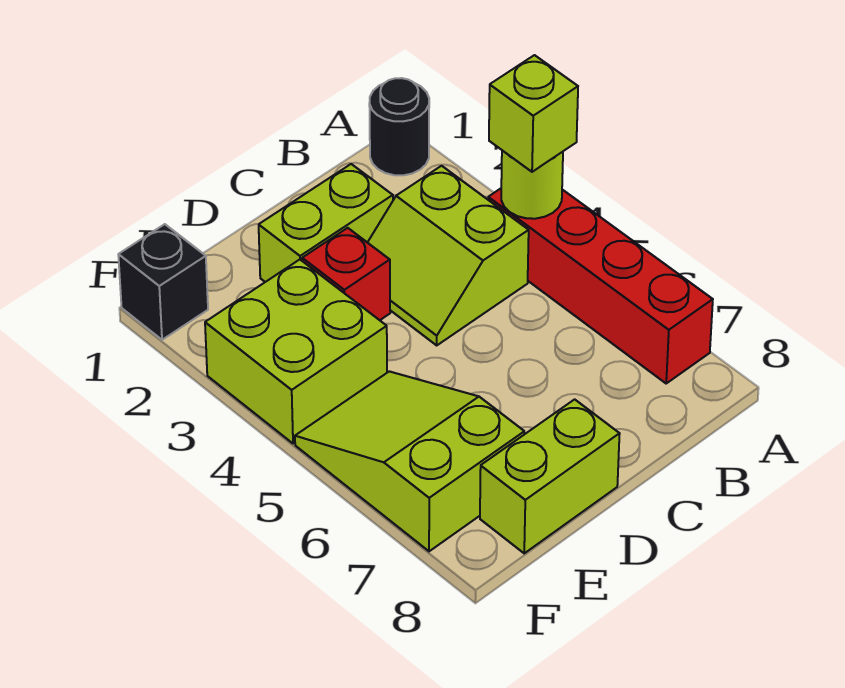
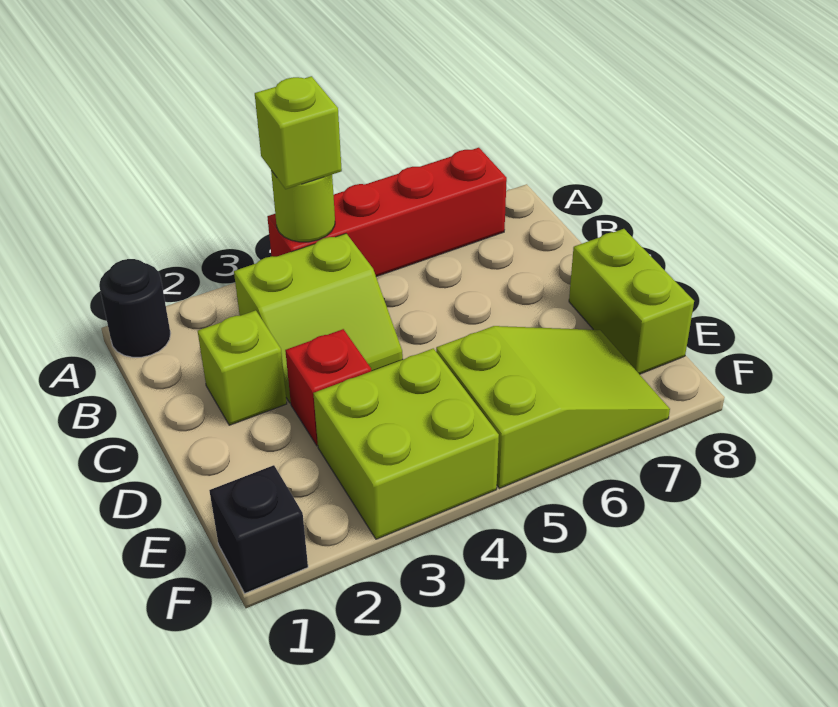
lime 1x2 brick [259,164,393,282] -> lime 1x1 brick [198,310,287,425]
lime 2x3 slope [295,371,524,551] -> lime 2x3 slope turned to [436,326,670,488]

